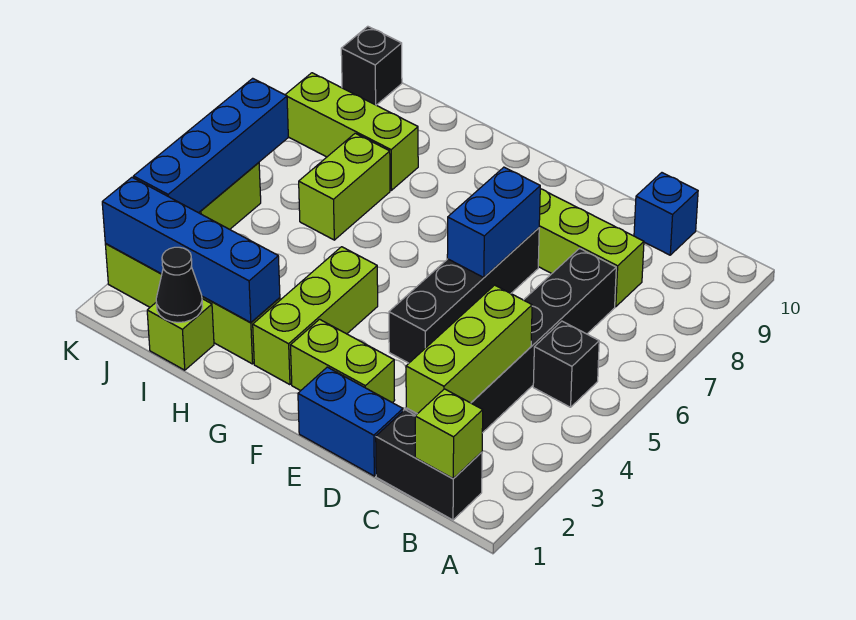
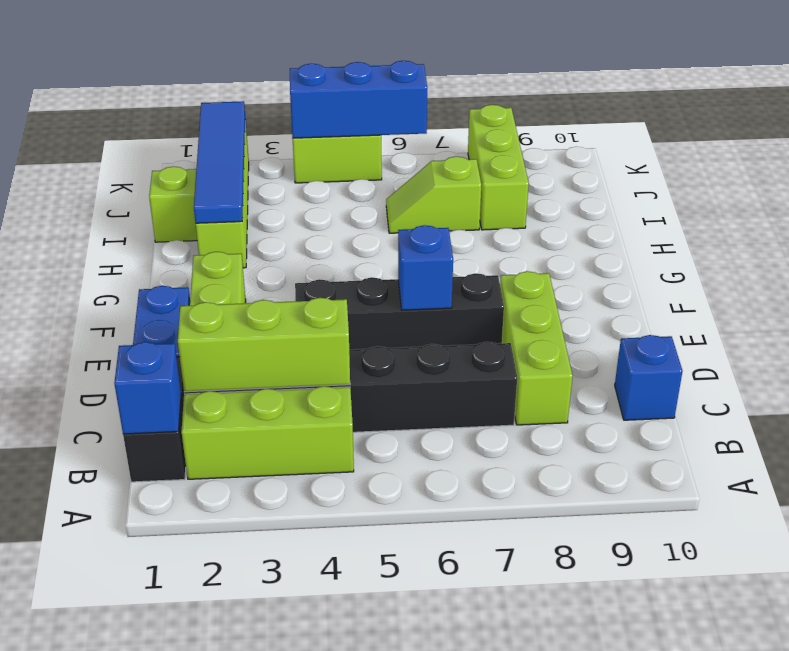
lime 1x1 brick [415,389,483,479] -> blue 1x1 brick [114,342,181,434]
black 1x1 brick [533,321,599,407] -> none
blue 1x2 brick [447,167,540,277] -> blue 1x1 brick [398,225,453,310]
lime 1x3 brick [253,247,378,385] -> lime 1x3 brick moved to [181,386,354,479]
blue 1x4 brick [102,177,280,323] -> blue 1x4 tile [194,101,245,223]
black 1x1 cone [156,247,203,323] -> none
lime 1x2 brick [299,133,390,240] -> lime 1x2 slope [386,156,481,233]
blue 1x4 brick [133,78,288,213] -> blue 1x3 brick [290,61,427,138]
black 1x1 brick [341,26,402,105] -> none

